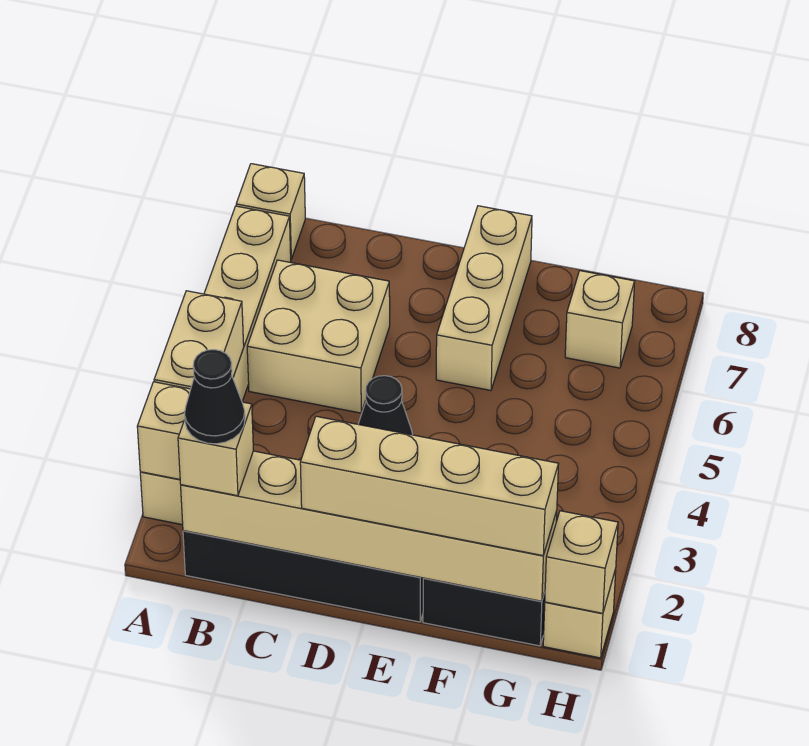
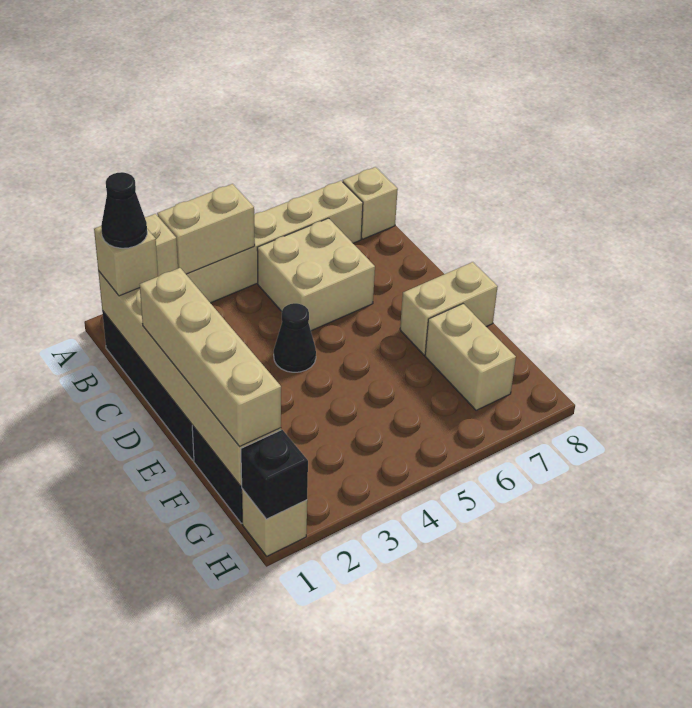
tan 1x3 brick [436,206,532,390] -> tan 1x2 brick [400,262,498,355]
tan 1x1 brick [565,271,635,368] -> tan 1x2 brick [425,304,516,410]
tan 1x1 brick [545,511,618,613] -> black 1x1 brick [241,430,308,519]

